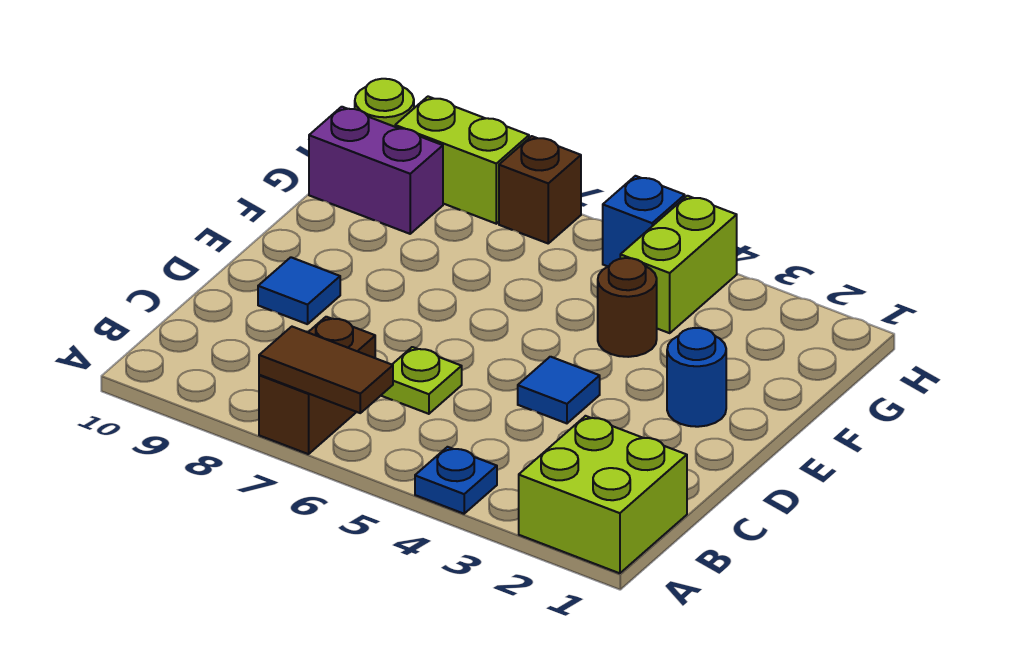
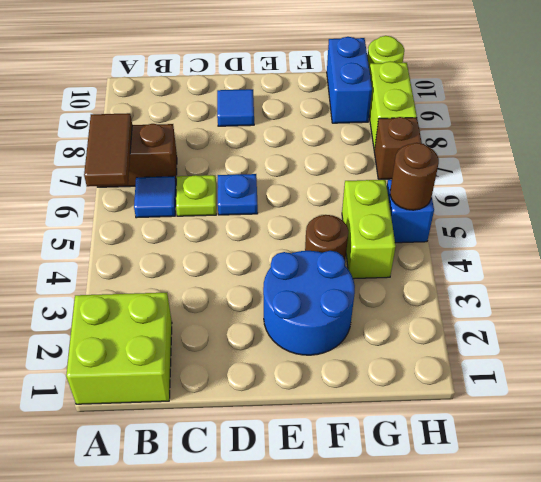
blue 1x1 plate [415,447,497,514] -> blue 1x1 plate moved to [218,174,258,215]
blue 1x1 tile [518,357,600,423] -> blue 1x1 tile moved to [134,176,176,218]
blue 1x1 round brick [667,328,726,427] -> blue 2x2 round brick [263,251,355,355]
lime 1x2 brick [620,196,737,333] -> lime 1x2 brick turned to [342,180,396,279]
purple 1x2 brick [309,107,443,234] -> blue 1x2 brick [327,37,372,123]
none -> brown 1x1 round brick [390,143,439,210]

